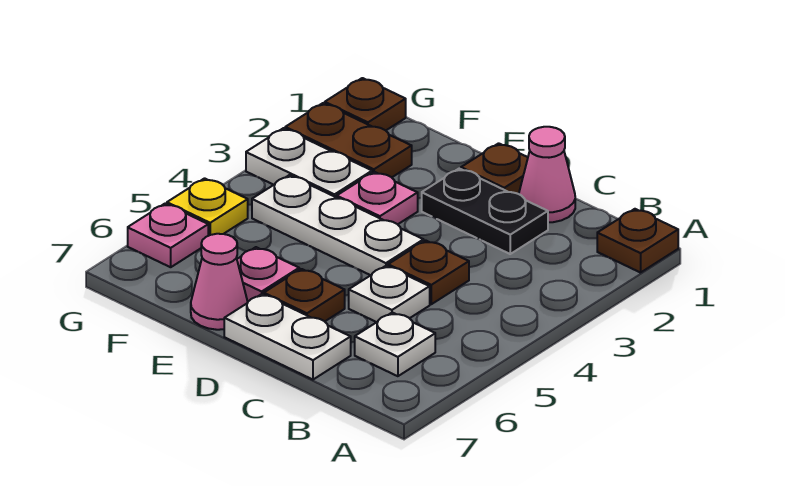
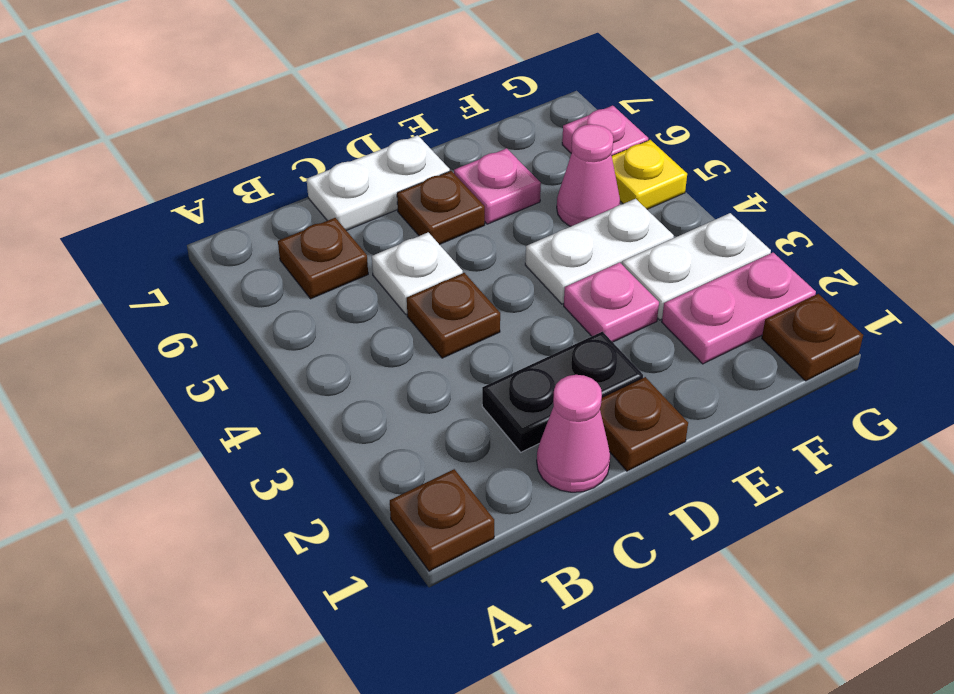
white 1x1 plate [355,313,435,376] -> brown 1x1 plate [278,218,368,299]
white 1x3 plate [252,175,424,275] -> white 1x2 plate [525,199,674,304]
pink 1x1 cone [191,234,248,330] -> pink 1x1 cone moved to [557,124,620,226]
brown 1x2 plate [285,103,412,177] -> pink 1x2 plate [662,253,816,364]

